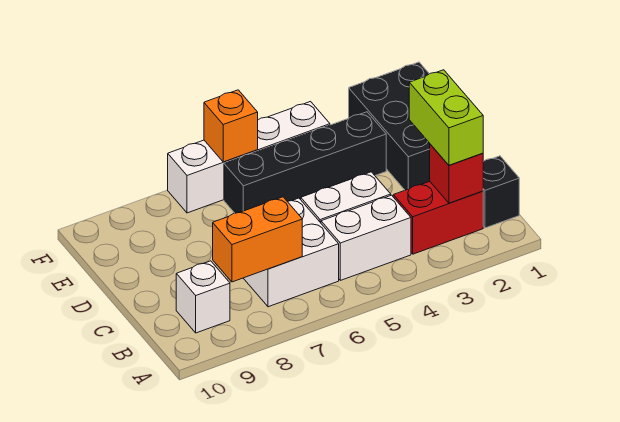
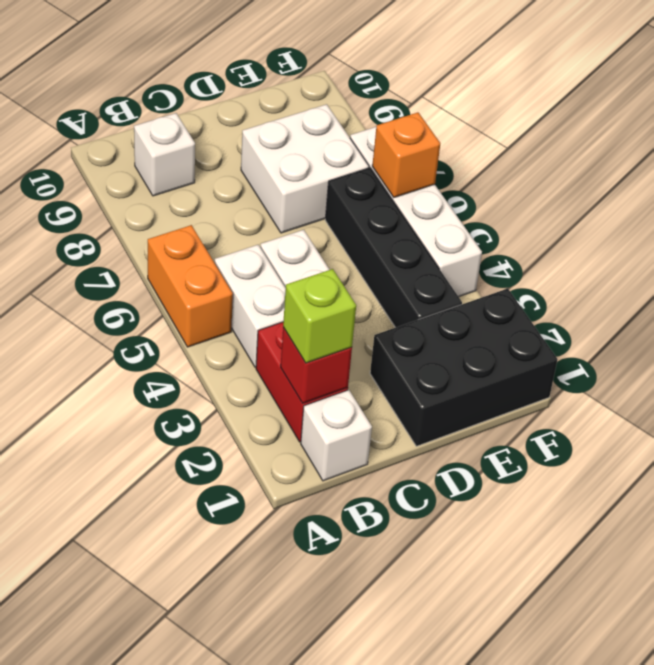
black 1x1 brick [483,156,519,228] -> white 1x1 brick [301,390,372,481]
lime 1x2 brick [409,70,483,165] -> lime 1x1 brick [283,269,356,363]
white 2x2 brick [244,198,339,307] -> white 2x2 brick moved to [241,104,369,233]
orange 1x2 brick [213,197,302,282] -> orange 1x2 brick moved to [148,225,233,347]

